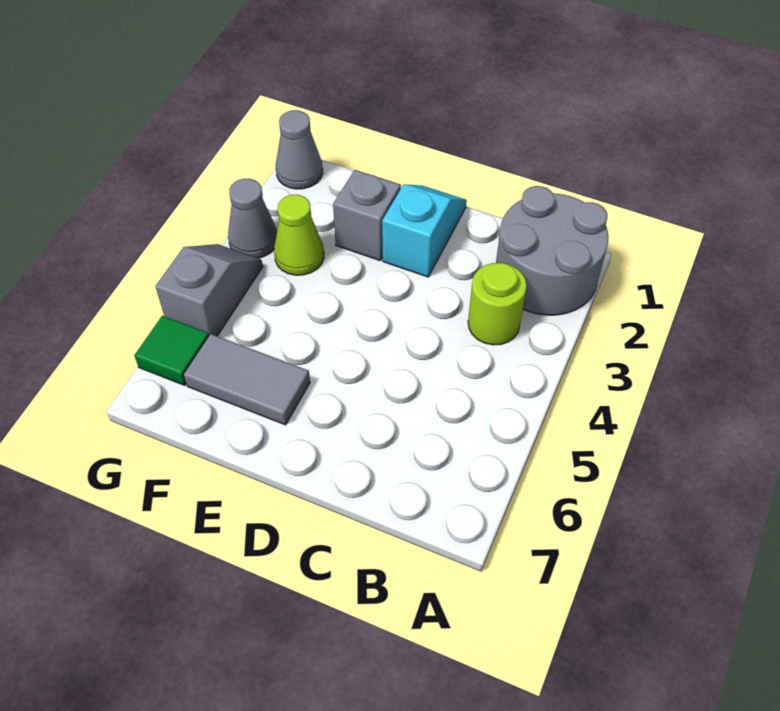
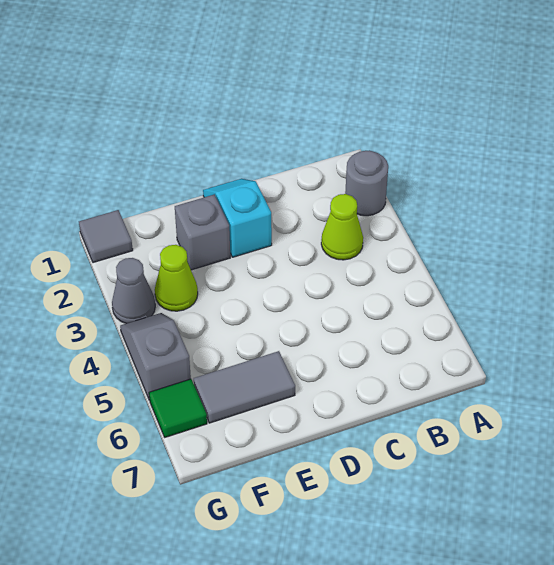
grey 2x2 round brick [496,186,609,315] -> grey 1x1 round brick [345,150,388,216]
lime 1x1 round brick [468,263,527,345] -> lime 1x1 cone [321,194,363,260]
grey 1x1 cone [276,110,323,189] -> grey 1x1 tile [79,210,133,263]

